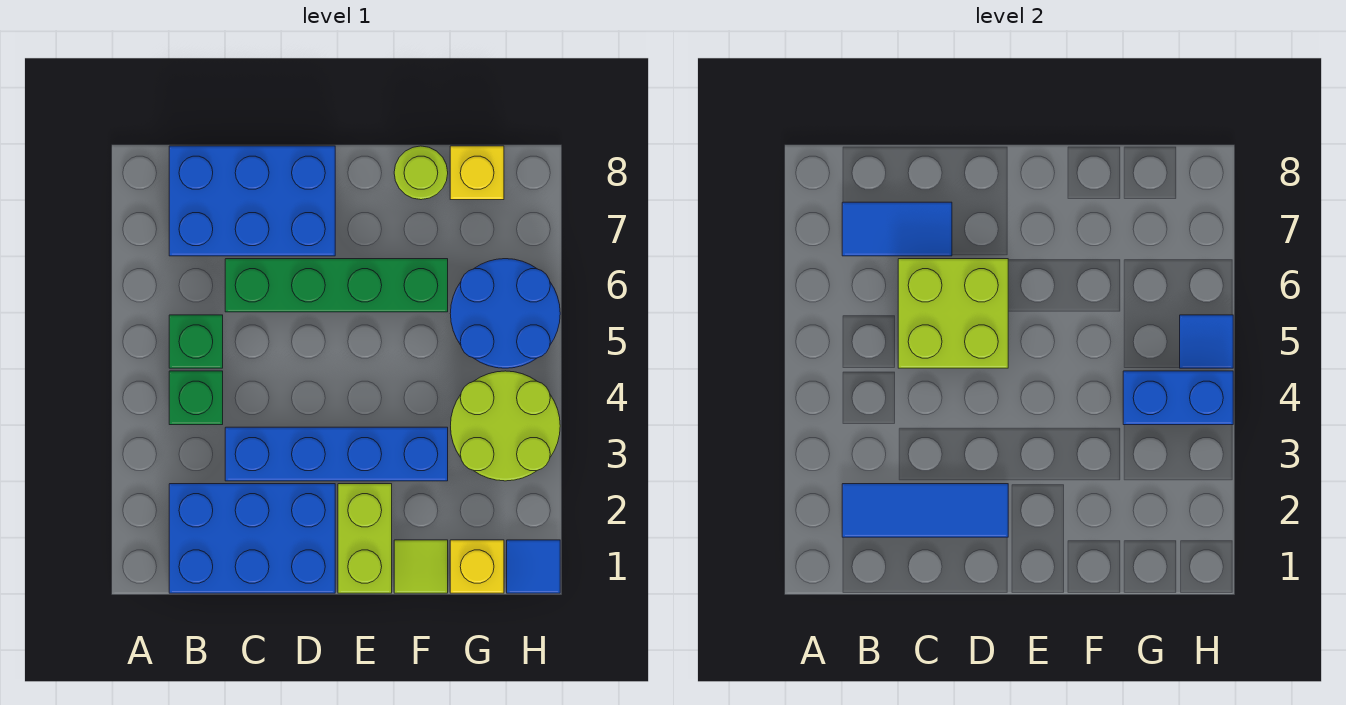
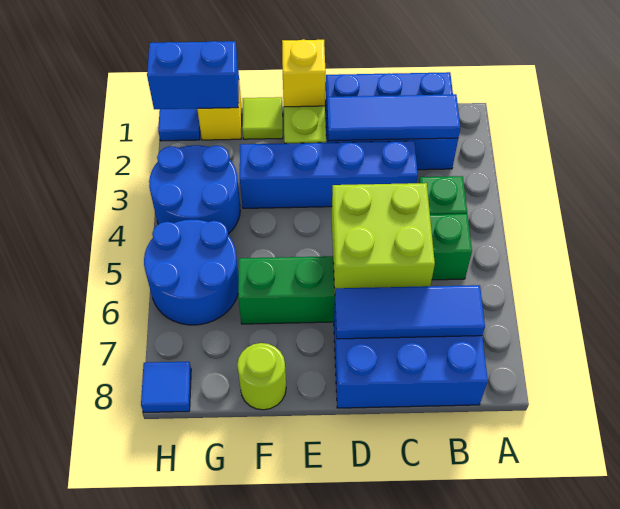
blue 1x2 tile [842,202,952,256] -> blue 1x3 tile [335,285,485,339]
lime 2x2 round brick [451,371,560,481] -> blue 2x2 round brick [149,145,240,234]
blue 1x2 brick [1123,371,1233,425] -> blue 1x2 brick moved to [147,41,239,109]
yellow 1x1 brick [450,146,504,200] -> yellow 1x1 brick moved to [282,39,326,107]
blue 1x1 tile [1180,315,1233,368] -> blue 1x1 tile moved to [141,362,191,412]

